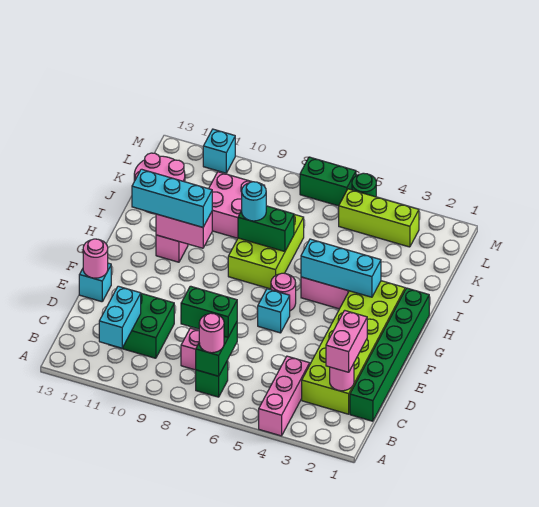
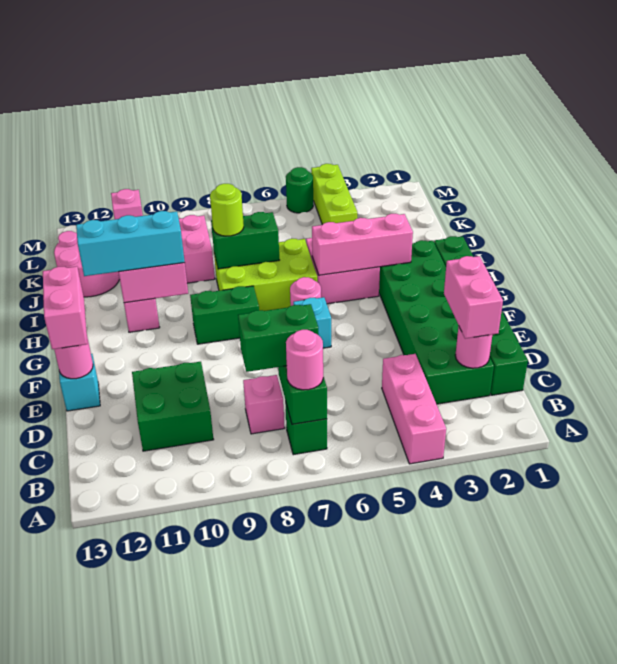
cyan 1x2 brick [99,286,141,348] -> none
lime 2x6 brick [302,281,405,414] -> green 2x6 brick [379,240,494,404]
none -> pink 1x2 brick [43,266,87,349]
cyan 1x3 brick [301,239,381,297] -> pink 1x3 brick [312,214,413,275]
lime 2x3 brick [228,214,304,289] -> lime 2x3 brick turned to [214,239,317,311]
cyan 1x1 round brick [242,182,266,221] -> lime 1x1 round brick [210,184,244,236]
lime 1x3 brick [339,189,419,247] -> lime 1x3 brick turned to [311,164,357,225]
green 1x2 brick [300,157,356,206] -> green 1x2 brick moved to [190,286,259,344]
cyan 1x1 brick [203,129,235,173] -> pink 1x1 brick [111,189,143,219]

